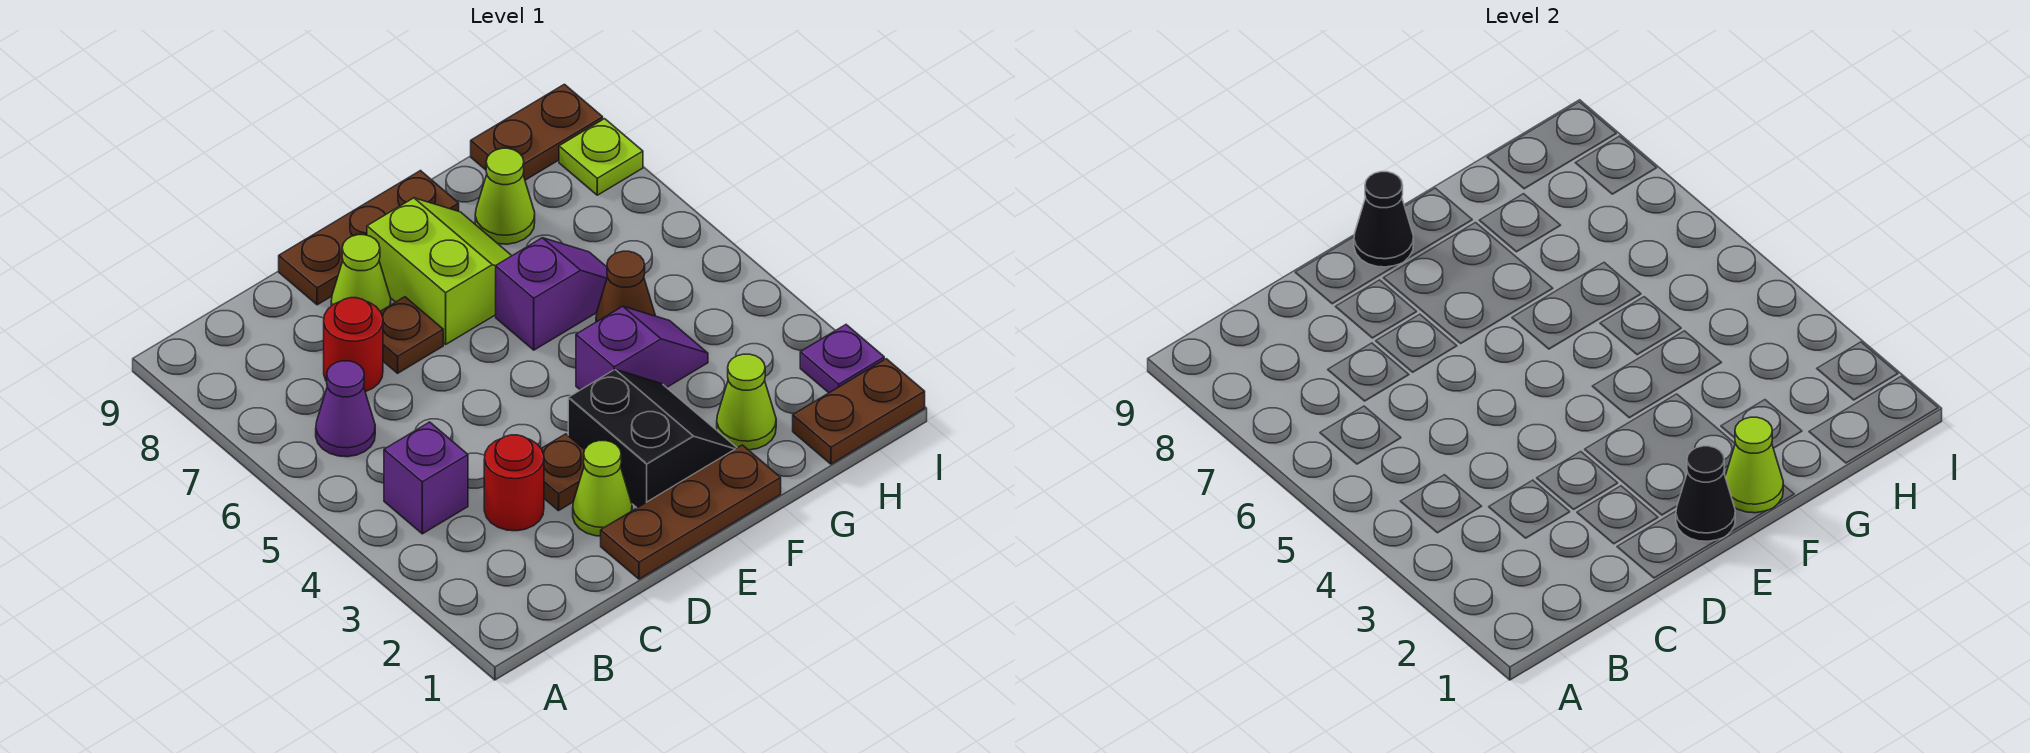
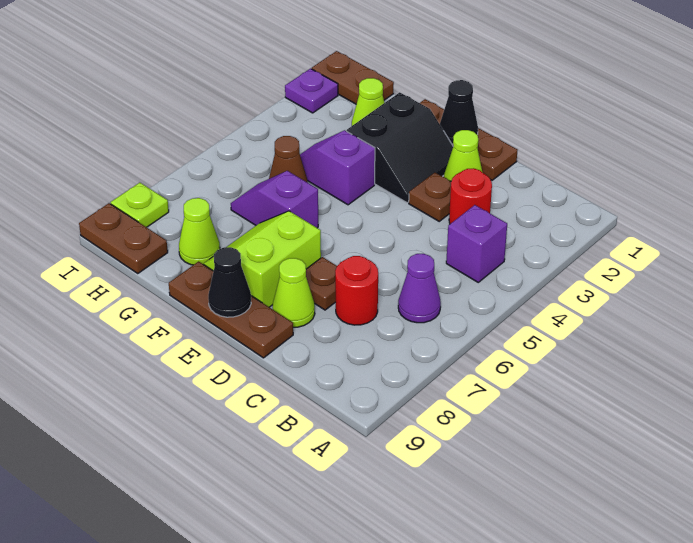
black 2x2 slope [568,370,737,508] -> black 2x2 slope turned to [347,92,453,203]
lime 1x1 cone [1725,417,1783,513] -> none

